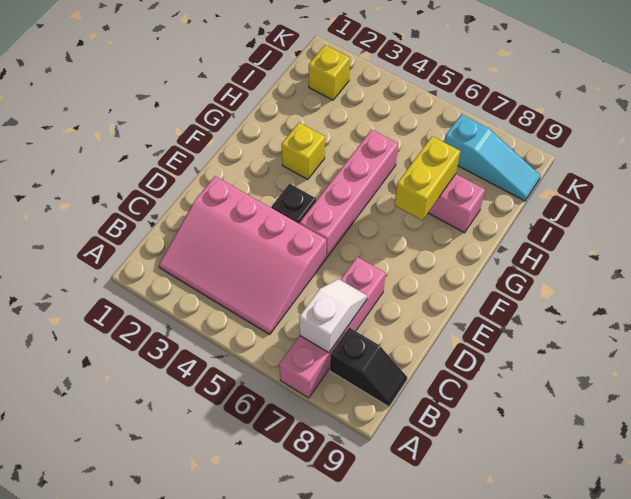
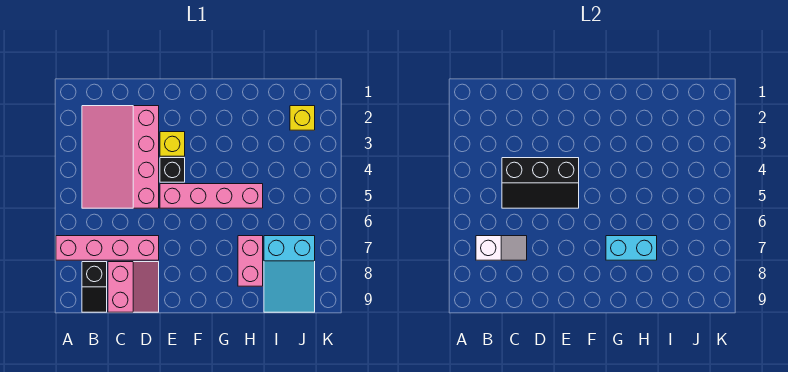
none -> black 2x3 slope [502,158,579,208]
none -> pink 2x2 slope [108,262,159,312]
yellow 1x1 brick [281,123,325,180] -> yellow 1x1 brick moved to [160,132,185,156]
yellow 1x2 brick [395,136,460,220] -> cyan 1x2 brick [606,236,657,260]
cyan 1x3 slope [444,114,541,201] -> cyan 2x3 slope [264,236,315,312]

